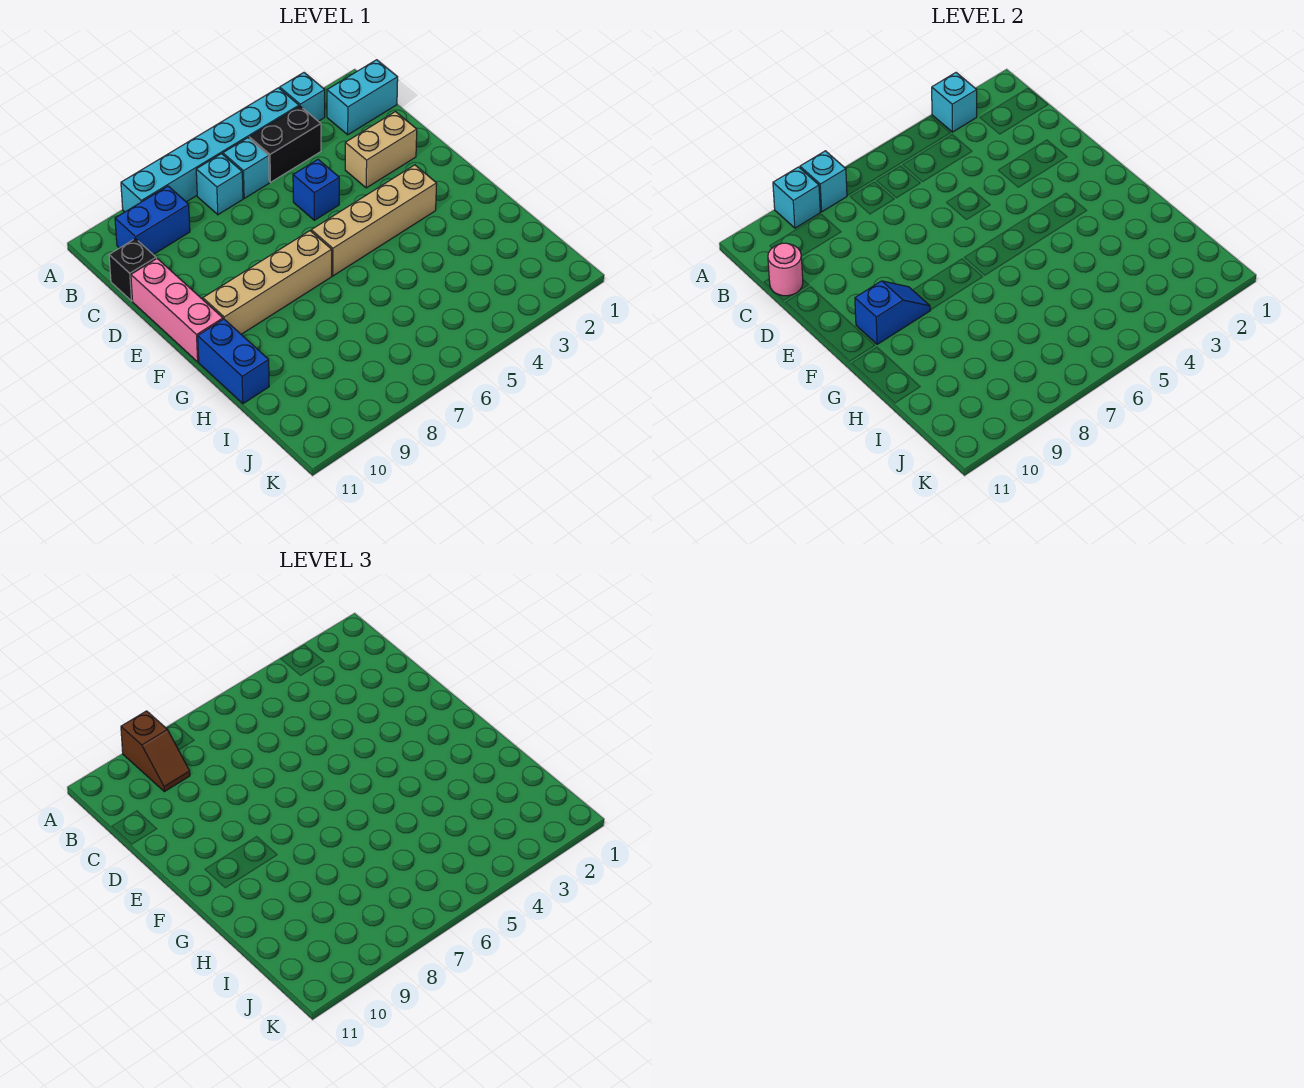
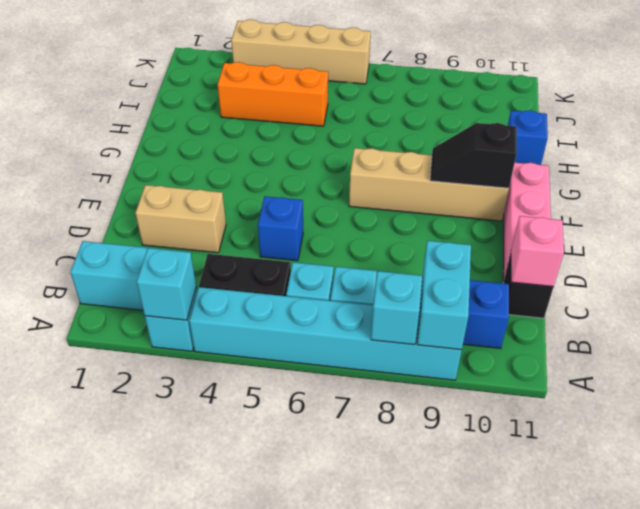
cyan 1x1 brick [773,167,820,228] -> cyan 1x2 brick [417,241,471,350]
brown 1x2 slope [121,711,190,792] -> none
pink 1x1 round brick [768,243,803,296] -> pink 1x1 brick [511,216,564,287]
tan 1x4 brick [311,165,437,276] -> tan 1x4 brick moved to [231,20,371,84]
blue 1x2 slope [855,281,930,344] -> black 1x2 slope [430,123,517,188]
blue 1x2 brick [198,319,269,404] -> blue 1x1 brick [508,110,548,165]
none -> orange 1x3 brick [218,62,328,126]

